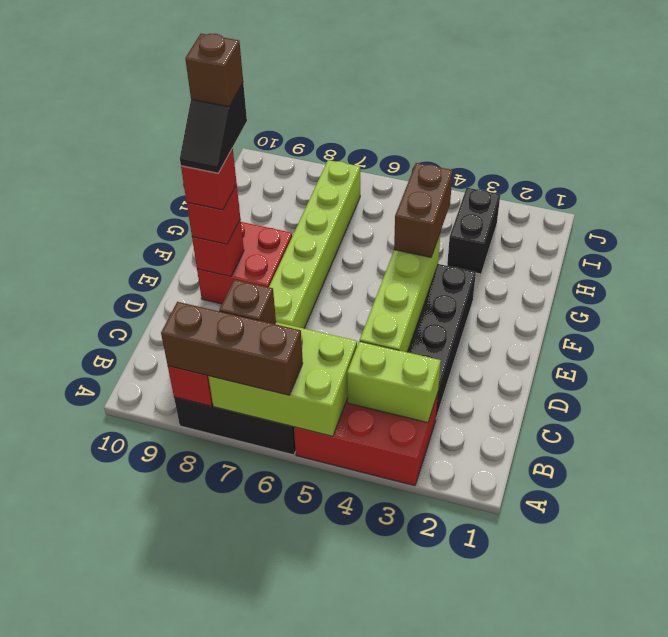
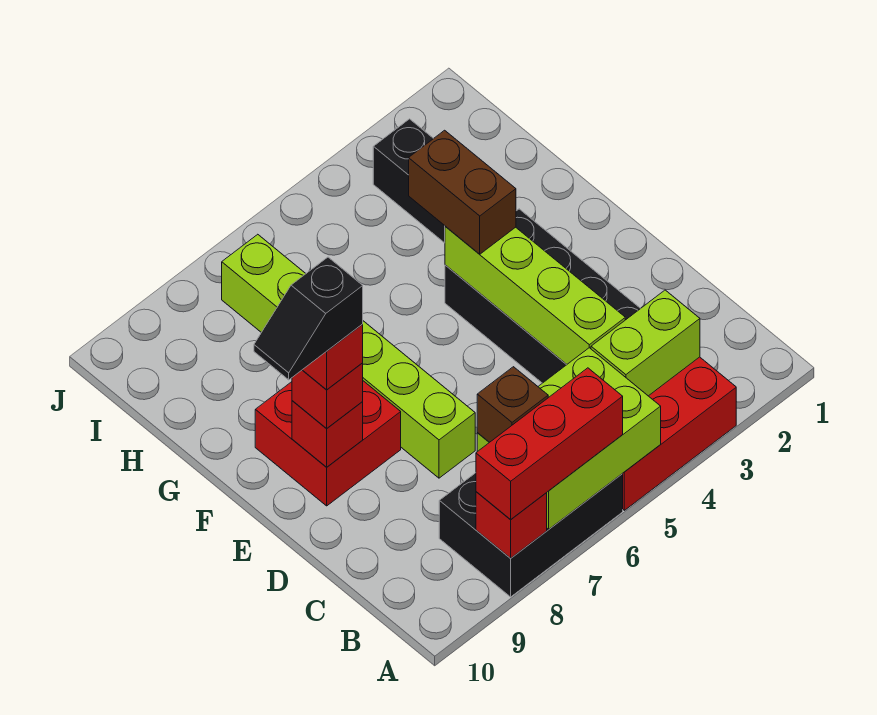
brown 1x3 brick [161,302,303,395] -> red 1x3 brick [476,368,623,520]
black 1x2 slope [180,83,247,173] -> black 1x2 slope turned to [254,257,363,380]
brown 1x1 brick [185,34,243,107] -> none

